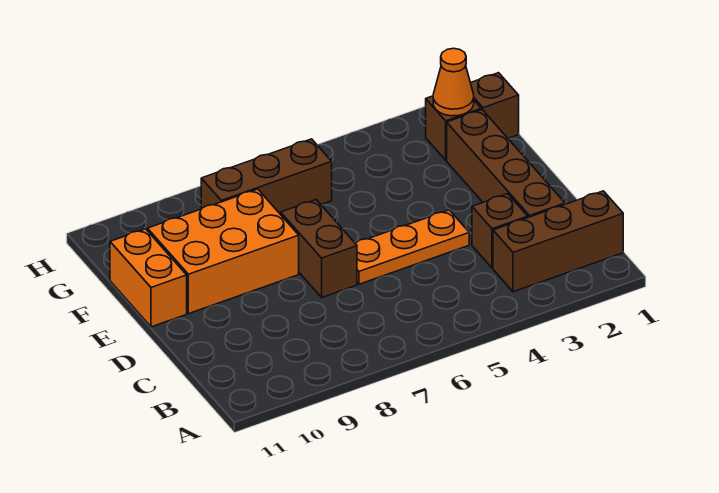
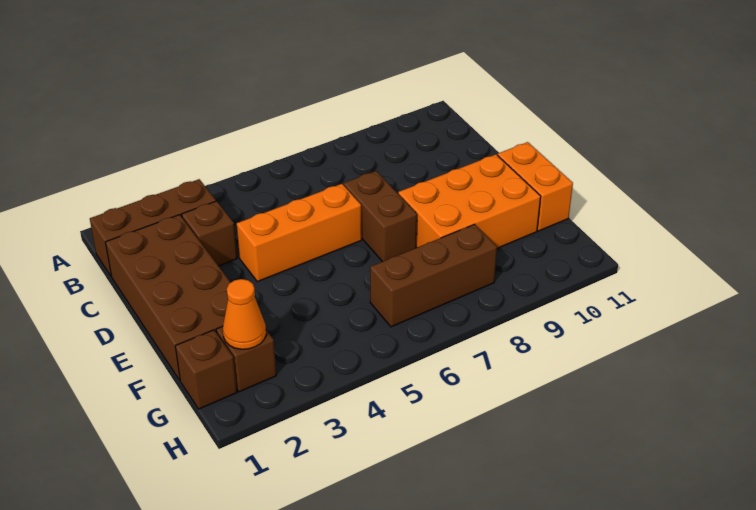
brown 1x4 brick [447,110,565,217] -> brown 2x4 brick [106,215,231,380]
orange 1x3 plate [355,210,469,284] -> orange 1x3 brick [237,184,362,282]

